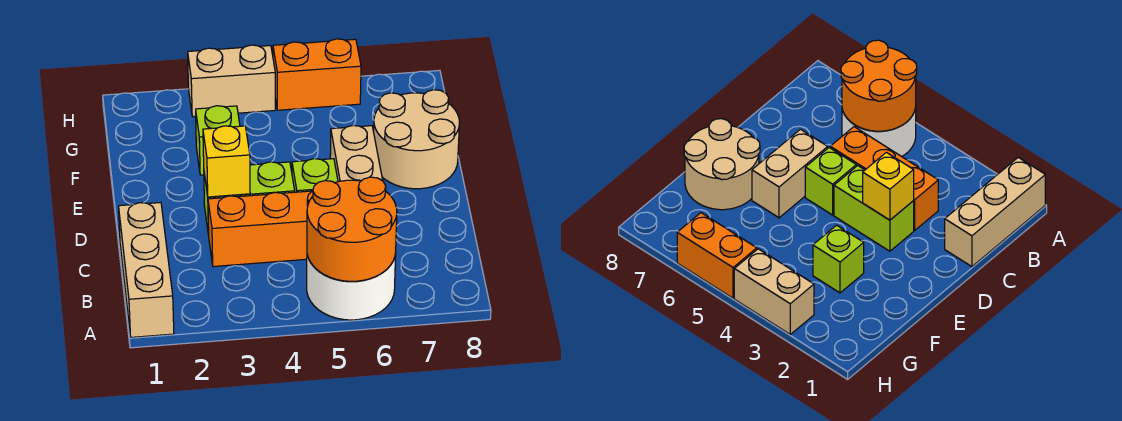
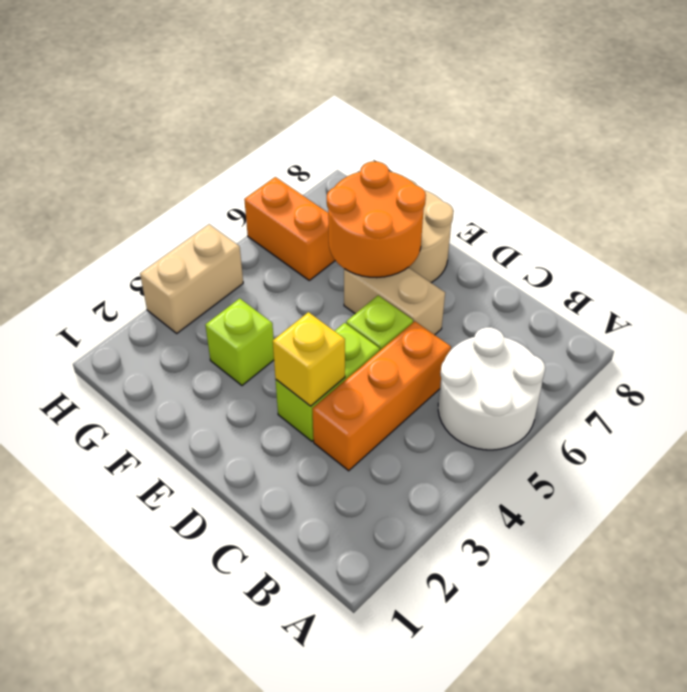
tan 1x3 brick [119,202,174,337] -> none
orange 2x2 round brick [307,177,397,281] -> orange 2x2 round brick moved to [327,162,426,278]
orange 1x2 brick [273,39,361,110] -> orange 1x2 brick turned to [244,177,335,280]

